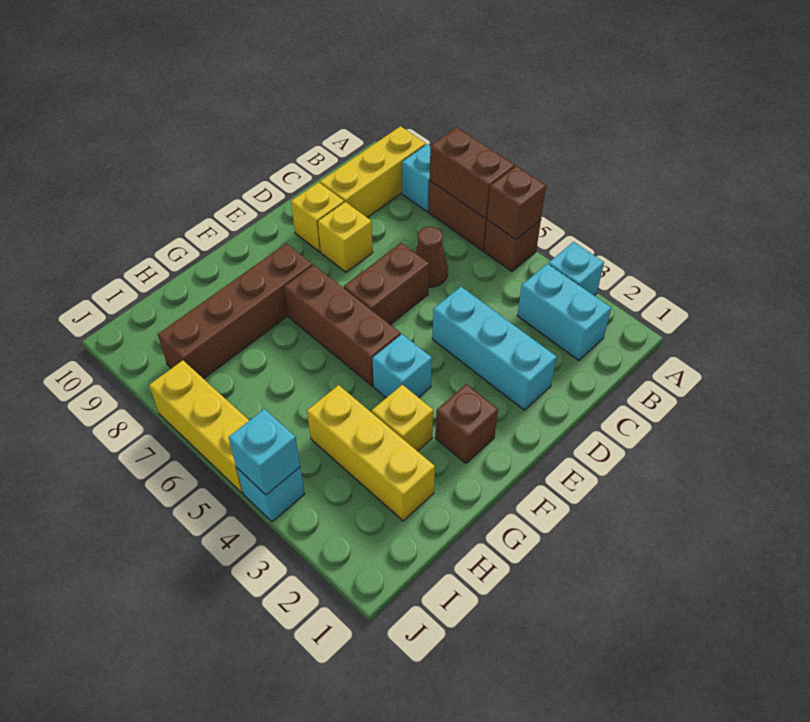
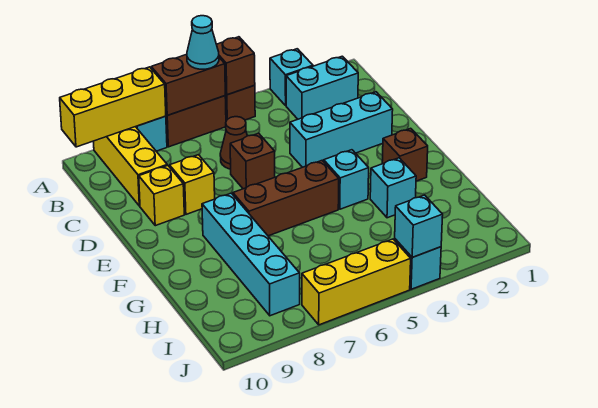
none -> cyan 1x1 cone [187,16,219,69]
brown 1x2 brick [344,243,429,325] -> brown 1x1 brick [230,133,275,189]
brown 1x4 brick [158,243,313,379] -> cyan 1x4 brick [202,193,300,316]
yellow 1x1 brick [372,385,433,451] -> cyan 1x1 brick [370,158,416,218]
yellow 1x3 brick [307,385,435,521] -> yellow 1x3 brick moved to [60,67,166,147]

